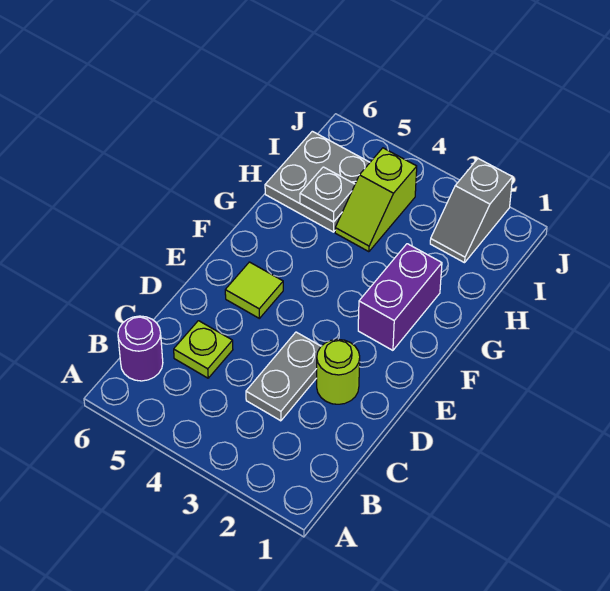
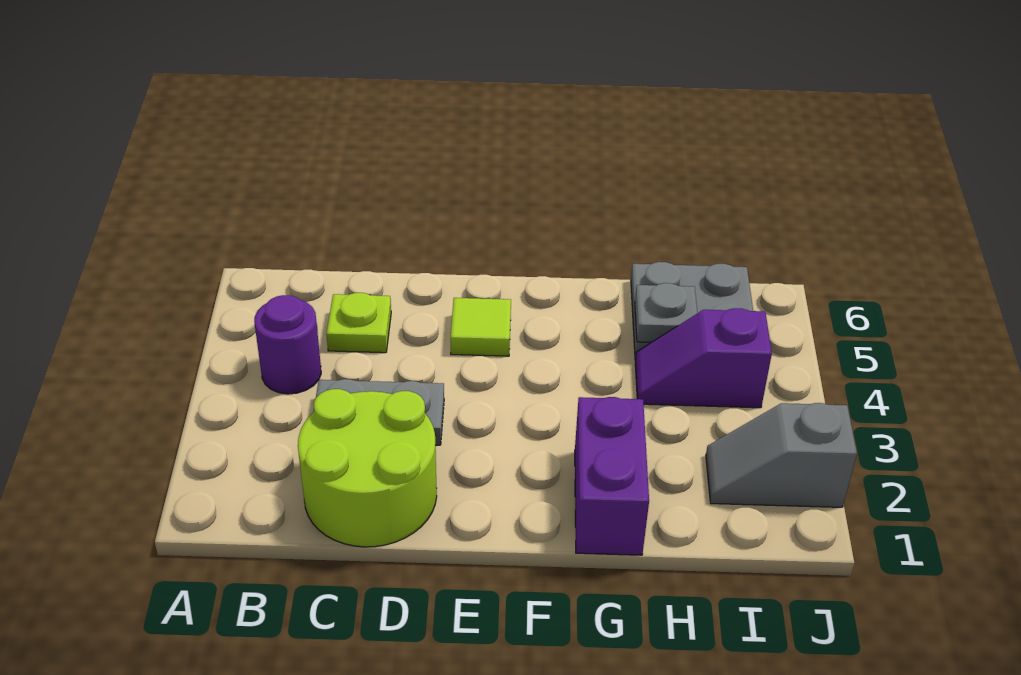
purple 1x1 round brick [118,316,163,381] -> purple 1x1 round brick moved to [254,295,321,394]
lime 1x1 round brick [317,339,360,404] -> lime 2x2 round brick [298,389,437,547]
purple 1x2 brick [358,244,442,350] -> purple 1x2 brick turned to [575,397,649,555]
lime 1x2 slope [335,148,417,252] -> purple 1x2 slope [635,308,772,408]

